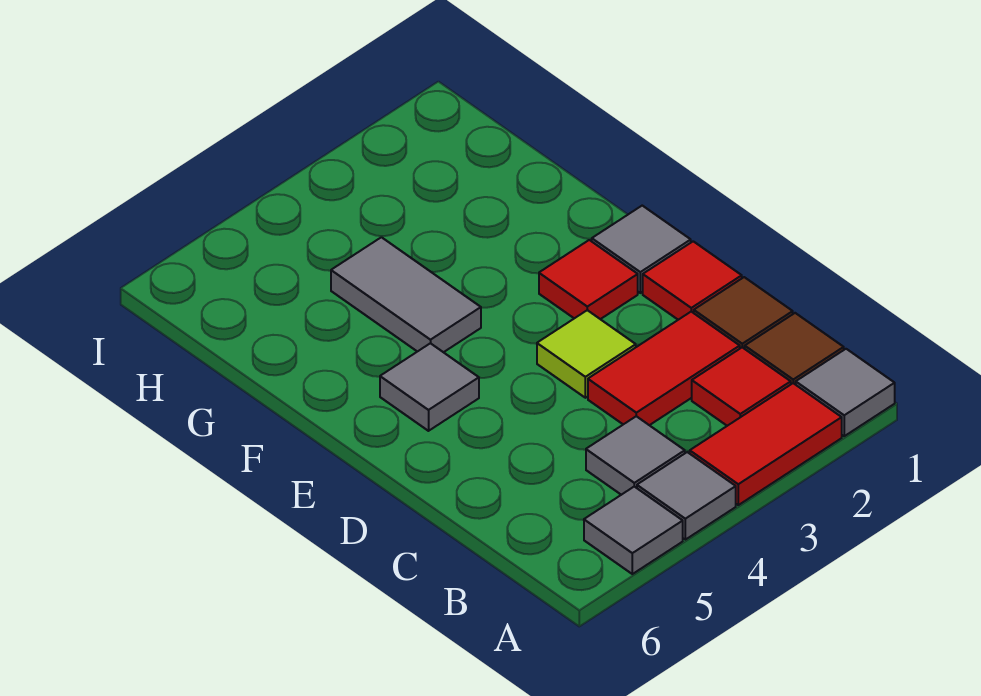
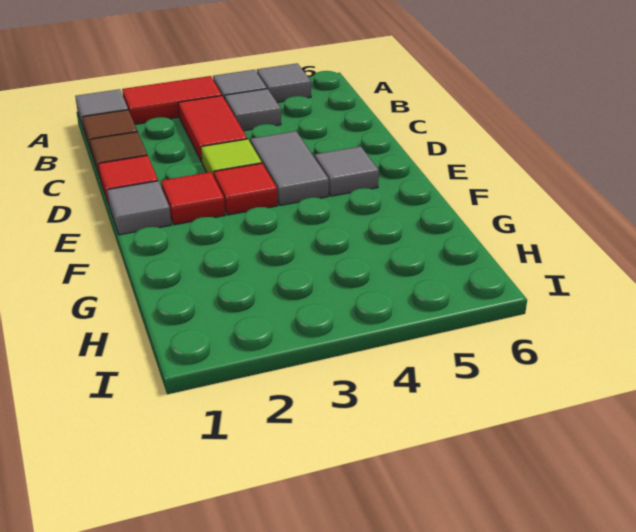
red 1x1 tile [692,347,791,426] -> red 1x1 tile moved to [214,163,278,215]
red 1x2 tile [588,312,740,425] -> red 1x2 tile turned to [178,96,247,162]
grey 1x2 tile [331,237,481,352] -> grey 1x2 tile moved to [250,131,329,205]

